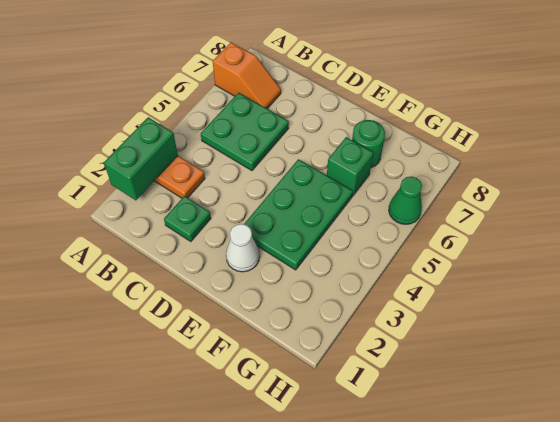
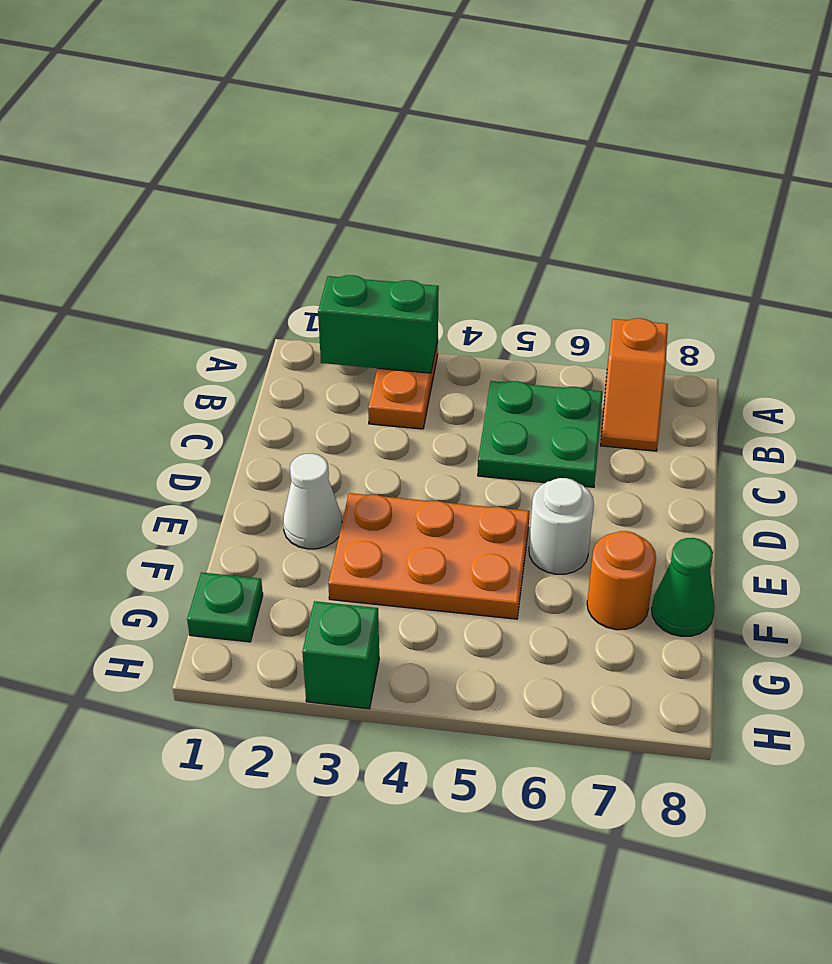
green 1x1 plate [164,196,211,241] -> green 1x1 plate moved to [187,572,263,642]
green 2x3 plate [244,159,353,270] -> orange 2x3 plate [328,493,530,619]
none -> white 1x1 round brick [529,478,594,574]
green 1x1 brick [327,137,373,196] -> green 1x1 brick moved to [302,601,379,709]
green 1x1 round brick [352,120,385,168] -> orange 1x1 round brick [587,531,656,630]
green 1x1 cone [389,176,422,224] -> green 1x1 cone moved to [652,538,715,636]

